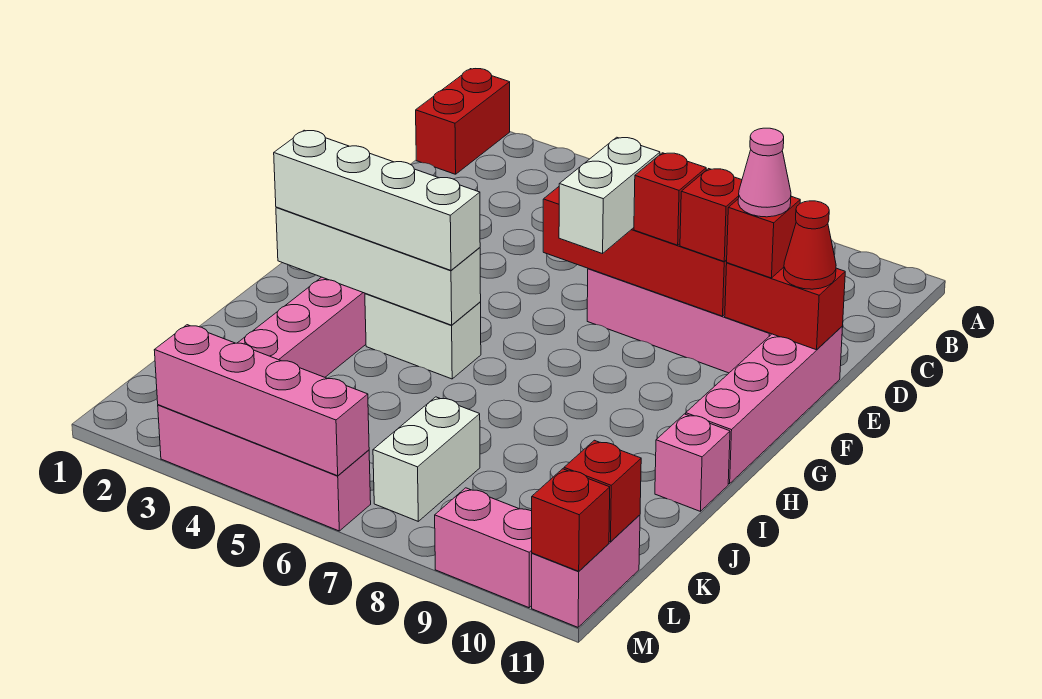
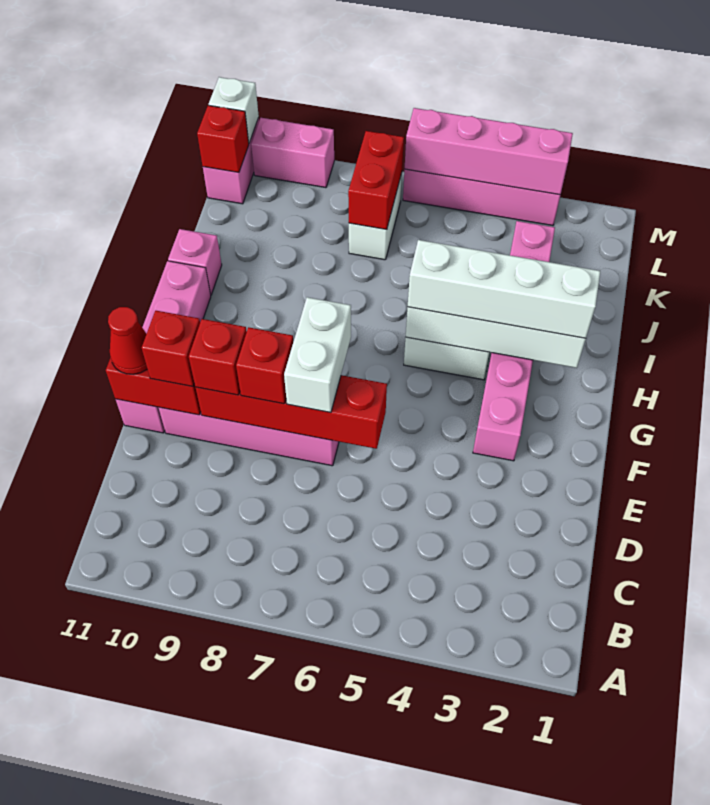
red 1x2 brick [416,69,510,174] -> red 1x2 brick moved to [348,131,404,230]
pink 1x1 cone [738,128,791,217] -> none
red 1x1 brick [532,469,610,571] -> white 1x1 brick [209,77,259,143]

